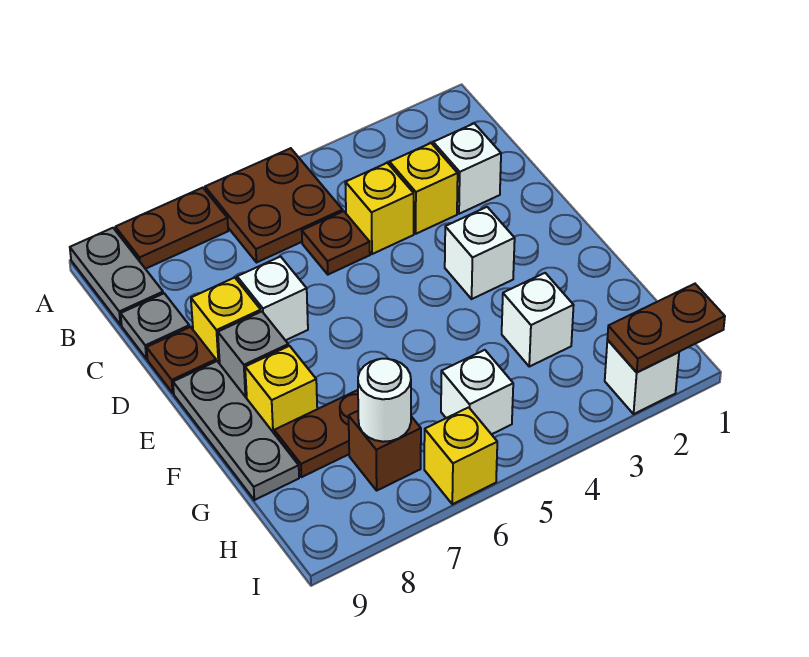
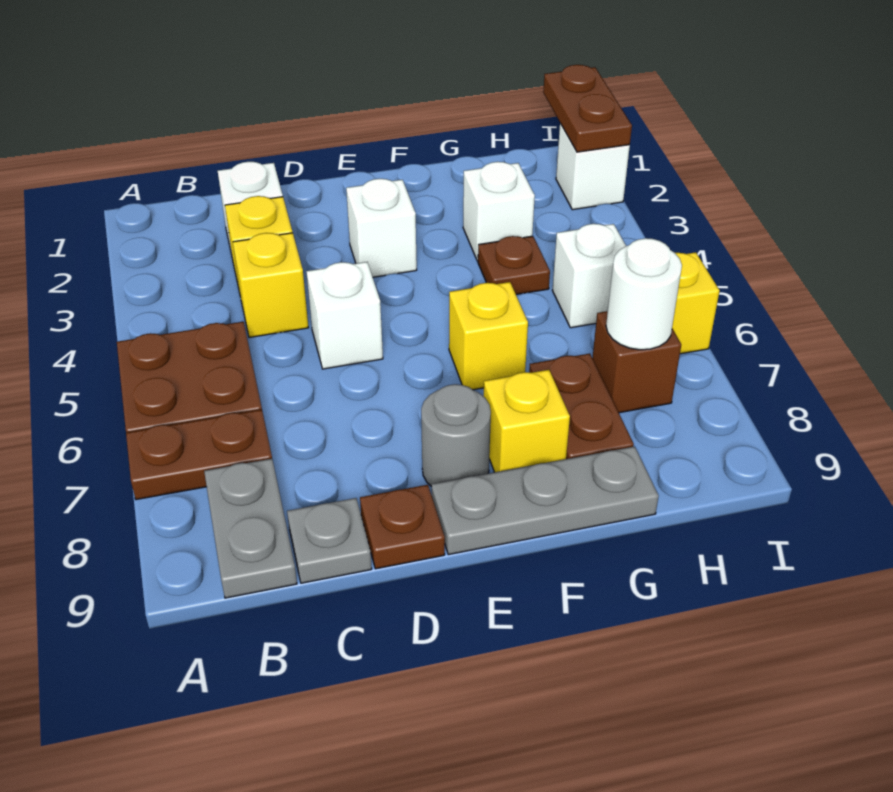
brown 1x2 plate [115,188,228,269] -> brown 1x2 plate turned to [126,410,272,500]
grey 1x2 plate [70,228,163,325] -> grey 1x2 plate turned to [204,459,297,598]
brown 1x1 plate [302,211,370,275] -> brown 1x1 plate moved to [478,236,550,295]
white 1x1 brick [237,257,308,340] -> white 1x1 brick moved to [306,262,383,369]
yellow 1x1 brick [191,278,261,364] -> yellow 1x1 brick moved to [449,282,528,390]
grey 1x1 brick [218,312,288,398] -> grey 1x1 round brick [421,384,491,486]

